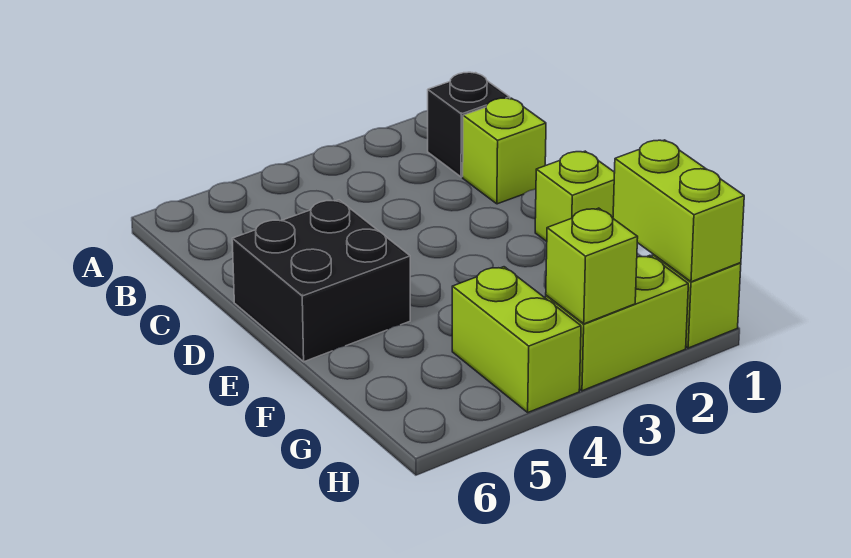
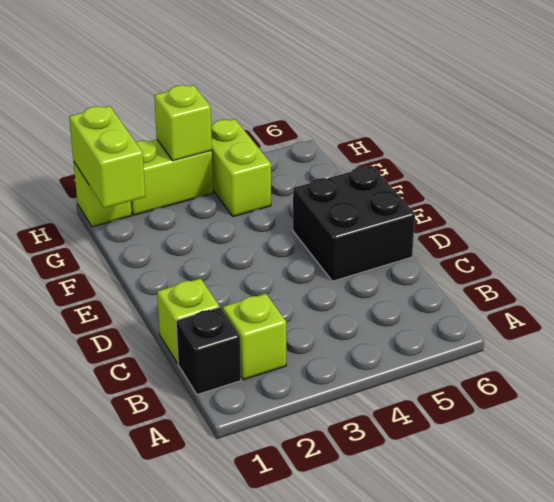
lime 1x1 brick [535,151,615,241] -> lime 1x1 brick moved to [223,294,286,380]

